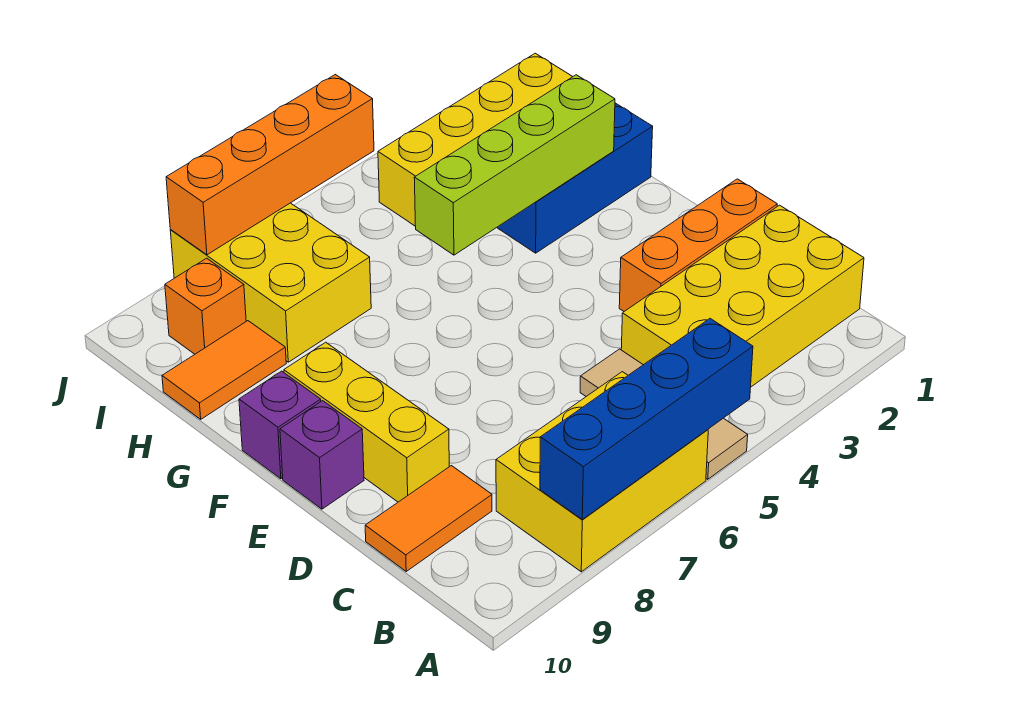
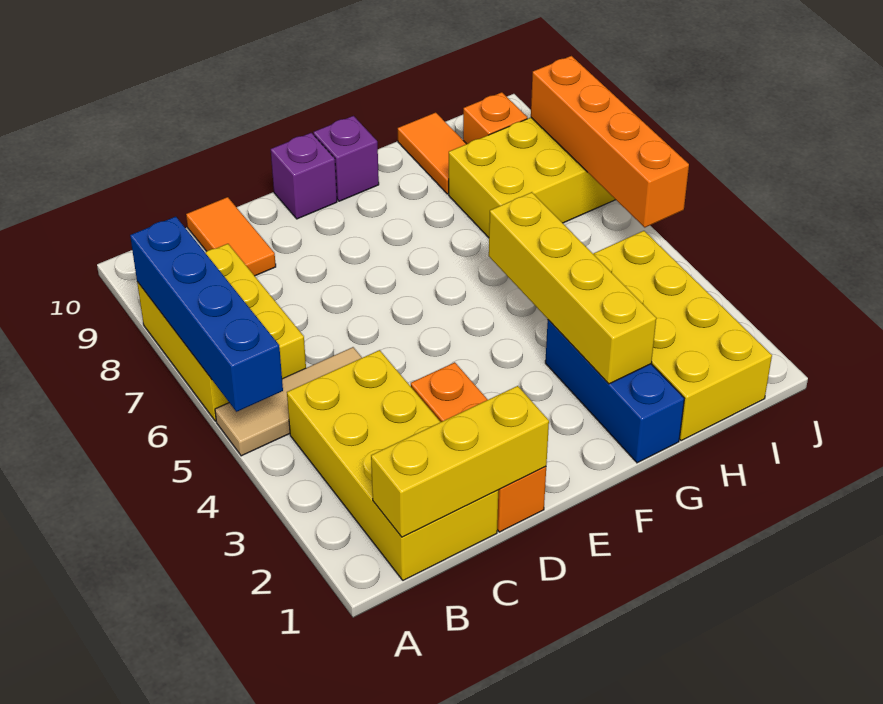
yellow 1x3 brick [284,342,449,502] -> yellow 1x3 brick moved to [371,386,549,537]
lime 1x4 brick [414,75,615,255] -> yellow 1x4 brick [489,192,656,384]

